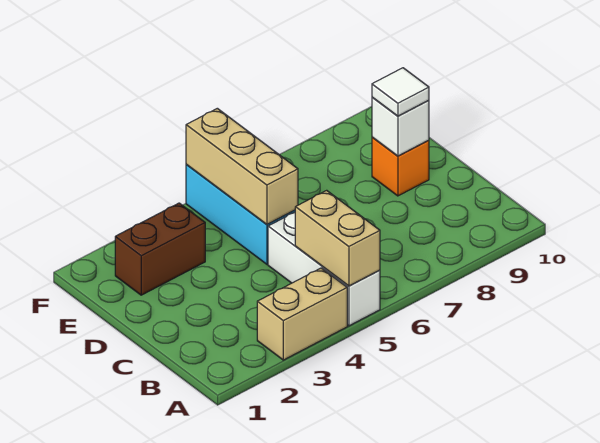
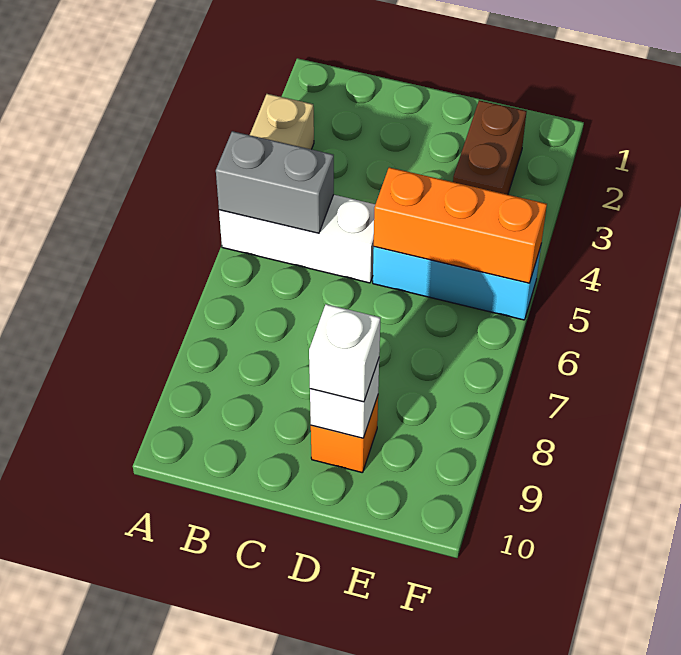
tan 1x2 brick [295,190,380,286] -> grey 1x2 brick [216,131,334,233]
tan 1x3 brick [186,108,298,224] -> orange 1x3 brick [374,167,547,283]
white 1x1 tile [372,68,429,116] -> white 1x1 brick [309,304,380,402]

